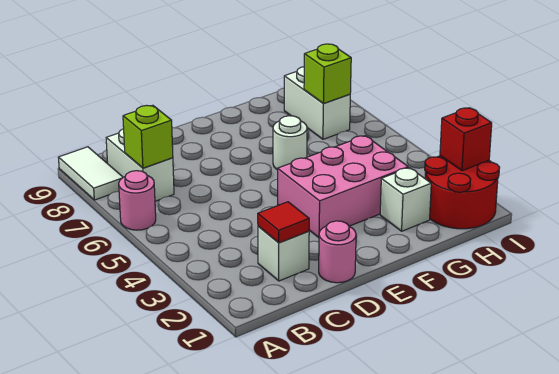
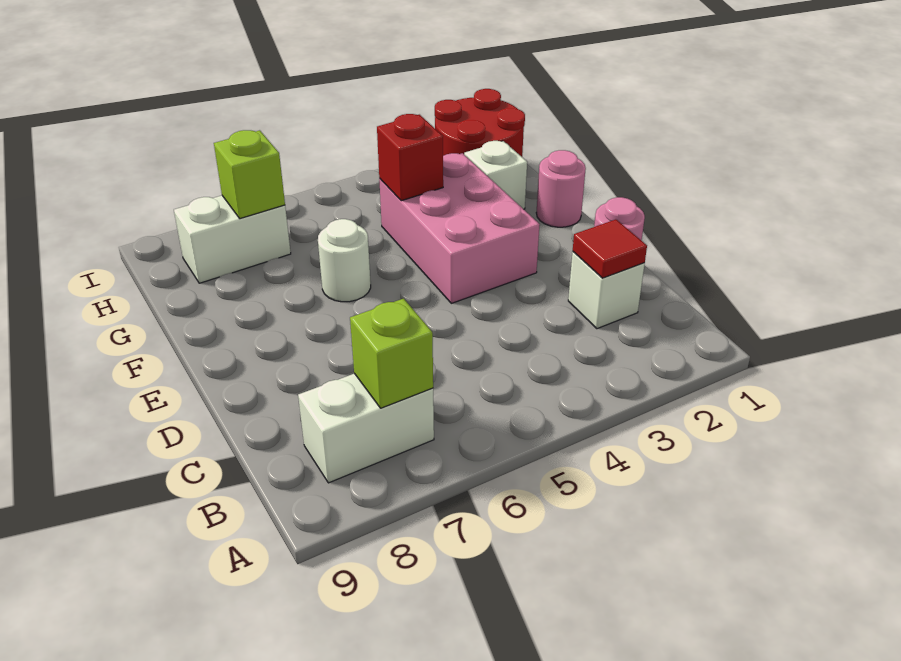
pink 1x1 round brick [119,171,156,230] -> pink 1x1 round brick moved to [536,150,586,227]
white 1x2 tile [58,147,123,200] -> none
red 1x1 brick [440,108,492,171] -> red 1x1 brick moved to [377,114,443,201]

